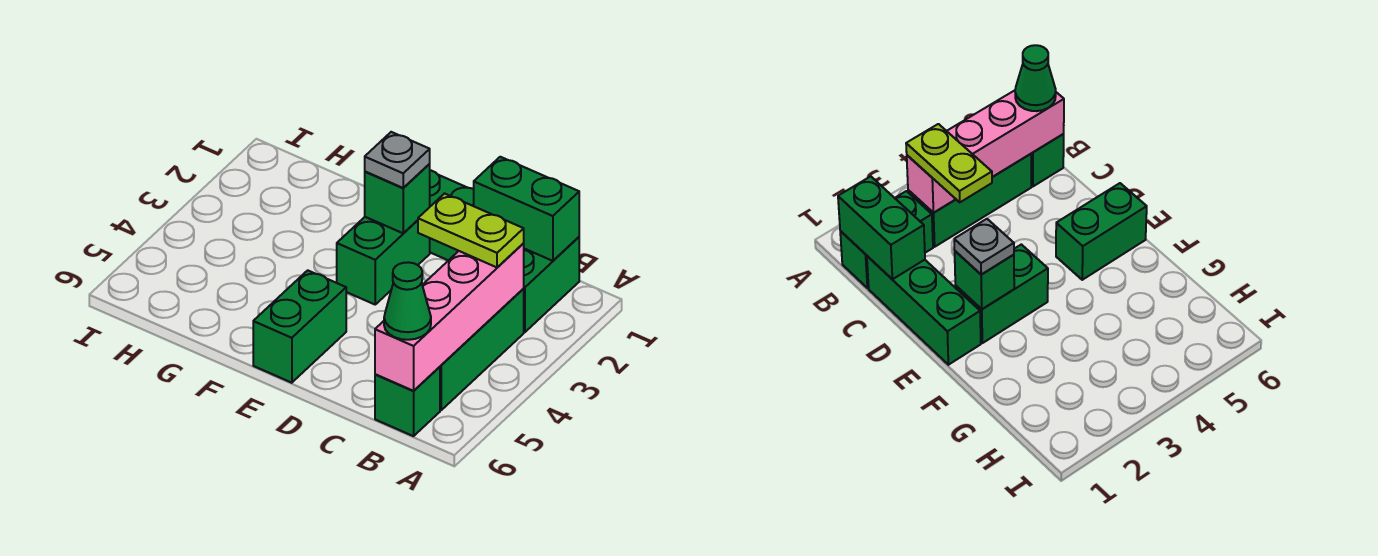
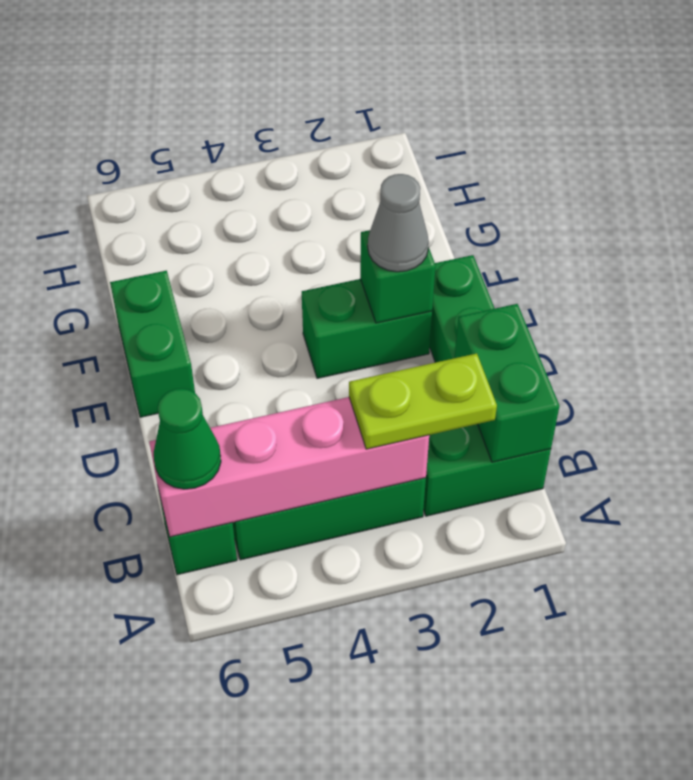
lime 1x2 plate [418,194,524,267] -> lime 1x2 plate turned to [349,353,497,449]
grey 1x1 plate [365,132,430,188] -> grey 1x1 cone [368,174,429,272]
green 1x2 brick [253,270,346,383] -> green 1x2 brick turned to [110,271,195,417]

